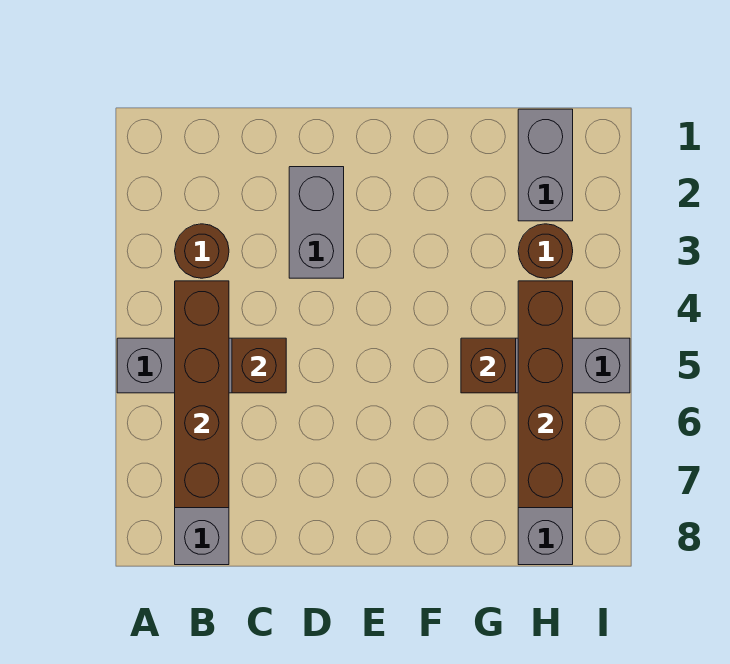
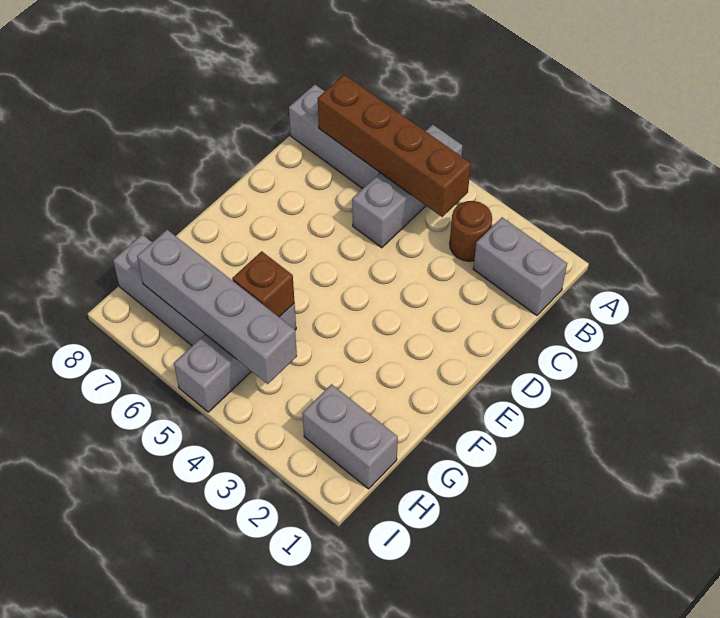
brown 1x1 brick [232,338,286,393] -> none
grey 1x2 brick [289,167,344,278] -> grey 1x2 brick moved to [473,217,567,315]
brown 1x1 round brick [518,224,573,278] -> none
brown 1x4 brick [518,281,573,508] -> grey 1x4 brick [137,230,297,384]

